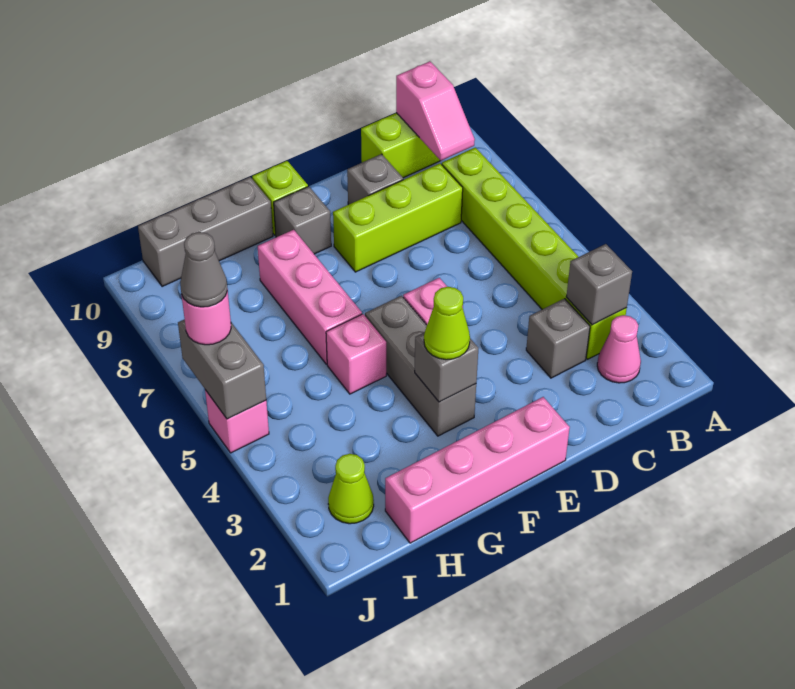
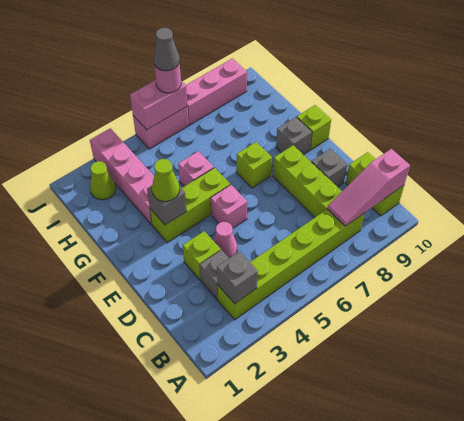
pink 1x1 cone [597,315,641,383] -> pink 1x1 cone moved to [213,222,237,258]
pink 1x2 slope [396,61,475,161] -> pink 1x3 slope [327,149,410,226]
none -> lime 1x1 brick [183,231,221,280]
pink 1x4 brick [385,397,570,543] -> pink 1x4 brick moved to [90,128,154,225]
grey 1x3 brick [365,296,476,436] -> lime 1x3 brick [150,168,230,243]
none -> lime 1x1 brick [236,142,272,188]
pink 1x3 brick [258,230,362,364] -> pink 1x3 brick moved to [186,59,247,125]
grey 1x3 brick [138,177,273,287] -> none
pink 1x1 brick [205,390,269,453] -> pink 1x2 brick [133,106,189,149]
grey 1x2 brick [178,319,266,419] -> pink 1x2 brick [130,80,188,130]

